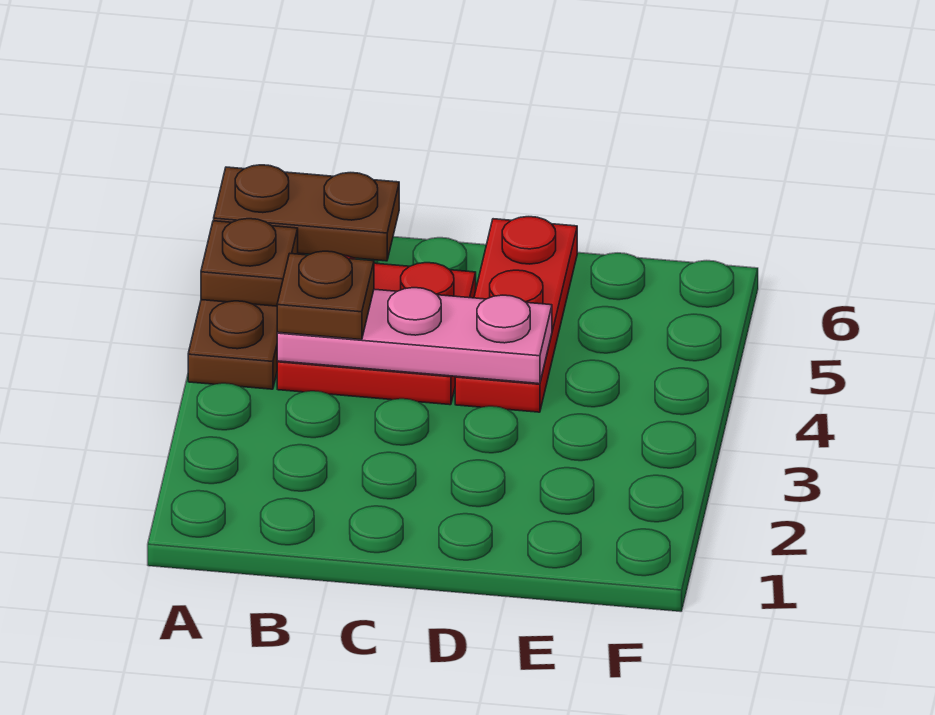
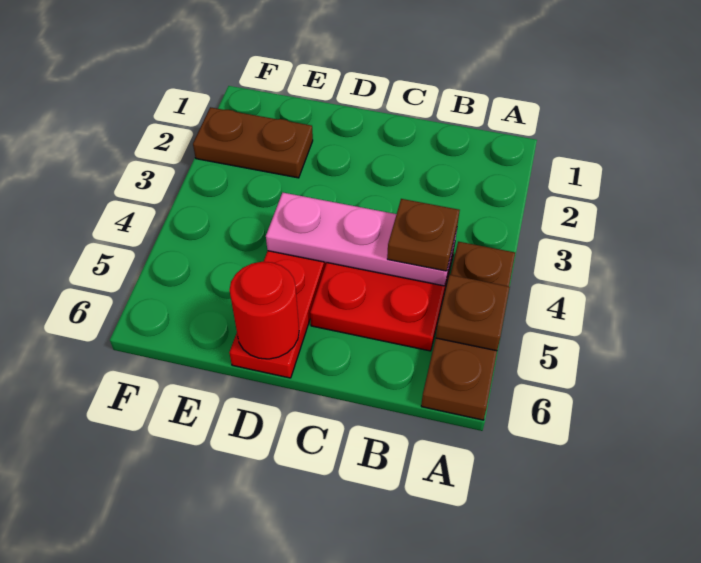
brown 1x2 plate [214,165,399,261] -> brown 1x2 plate moved to [193,107,313,178]
none -> red 1x1 round brick [230,262,299,359]

